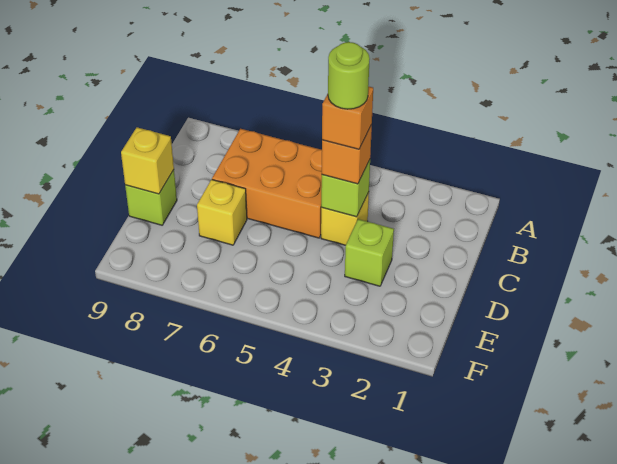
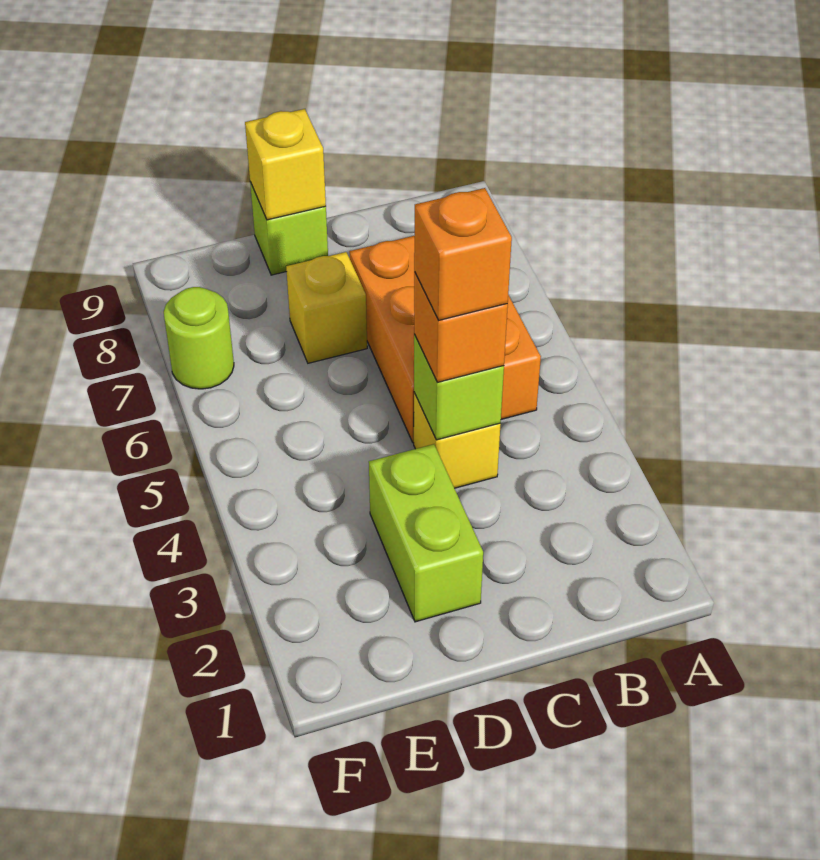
lime 1x1 round brick [328,42,370,109] -> lime 1x1 round brick moved to [164,287,234,389]
lime 1x1 brick [345,219,394,286] -> lime 1x2 brick [369,444,483,622]

